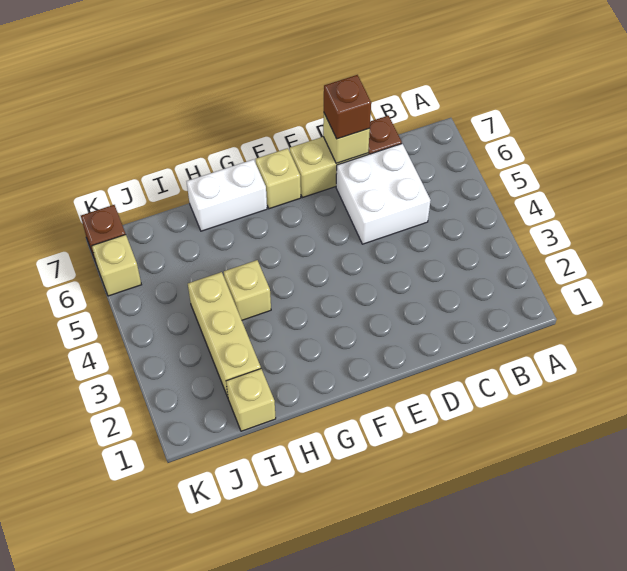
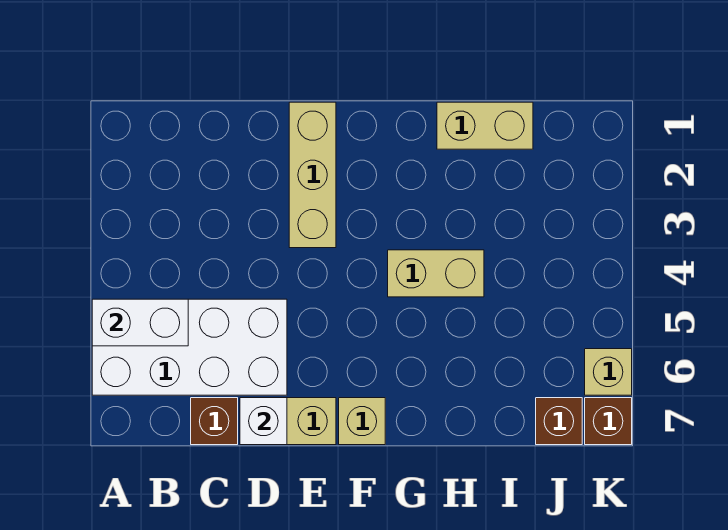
white 2x2 brick [336,144,431,244] -> white 2x4 brick [92,299,287,395]
tan 1x1 brick [323,114,370,163] -> white 1x1 brick [240,398,287,445]
brown 1x1 brick [324,75,371,139] -> brown 1x1 brick moved to [536,398,582,445]
white 1x2 brick [186,159,267,231] -> white 1x2 brick moved to [92,299,188,346]
tan 1x1 brick [224,260,271,320] -> tan 1x2 brick [388,250,484,297]
tan 1x1 brick [226,369,276,431] -> tan 1x2 brick [437,102,533,149]
tan 1x3 brick [188,272,261,397] -> tan 1x3 brick moved to [289,102,336,248]

